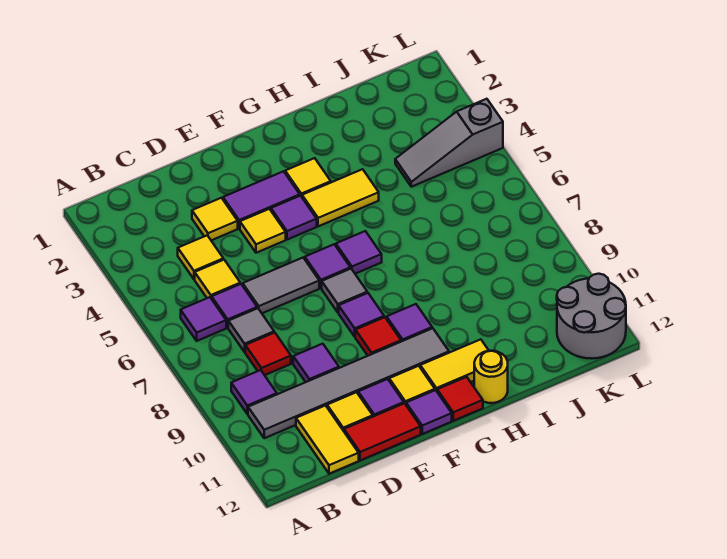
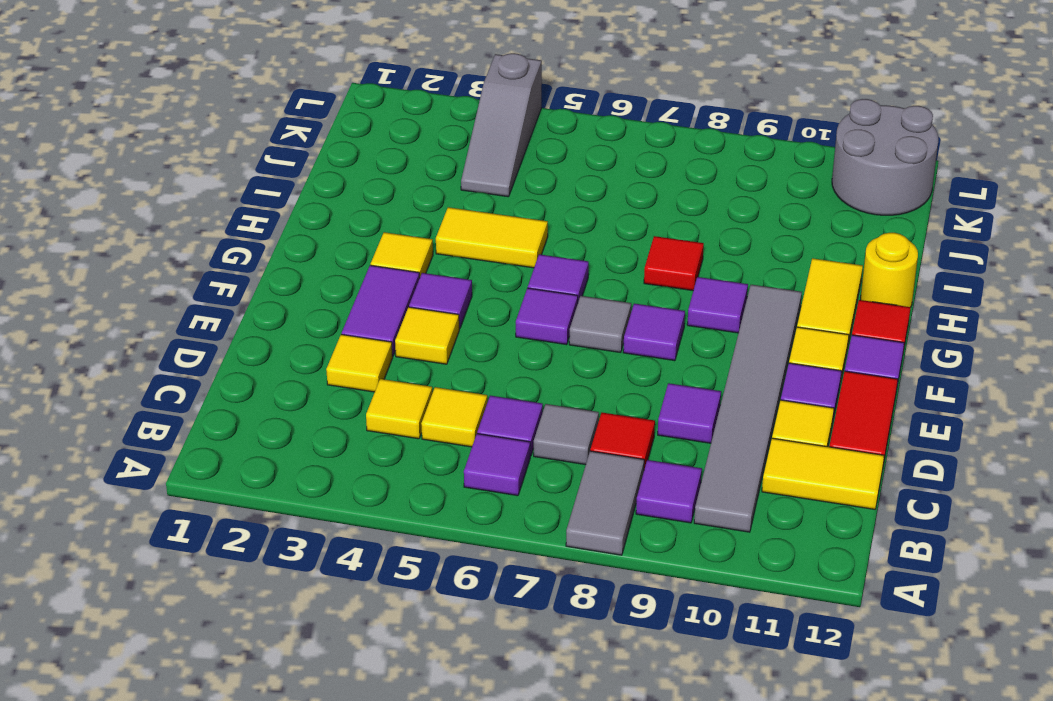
grey 1x2 tile [243,258,319,313] -> grey 1x2 tile moved to [566,451,644,555]
red 1x1 tile [355,317,401,356] -> red 1x1 tile moved to [644,236,704,291]
yellow 1x2 tile [302,169,379,226] -> yellow 1x2 tile turned to [436,207,548,268]

